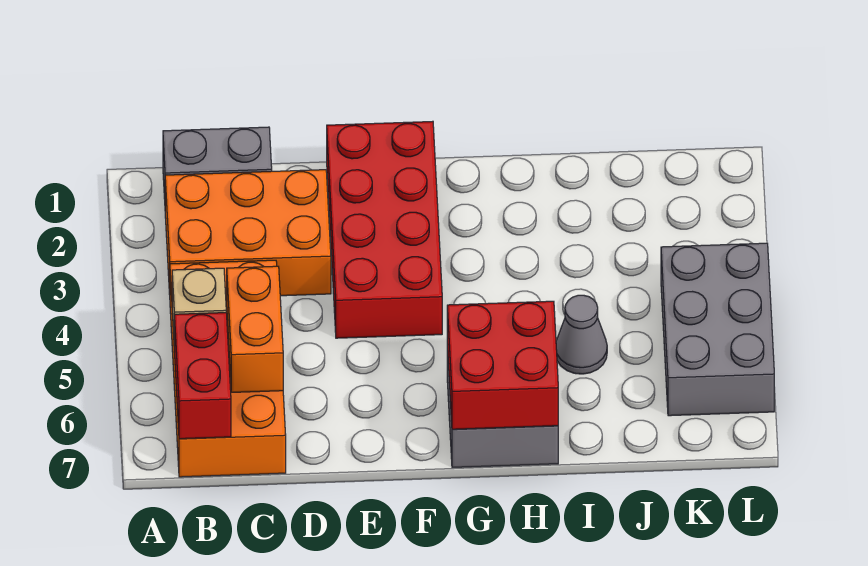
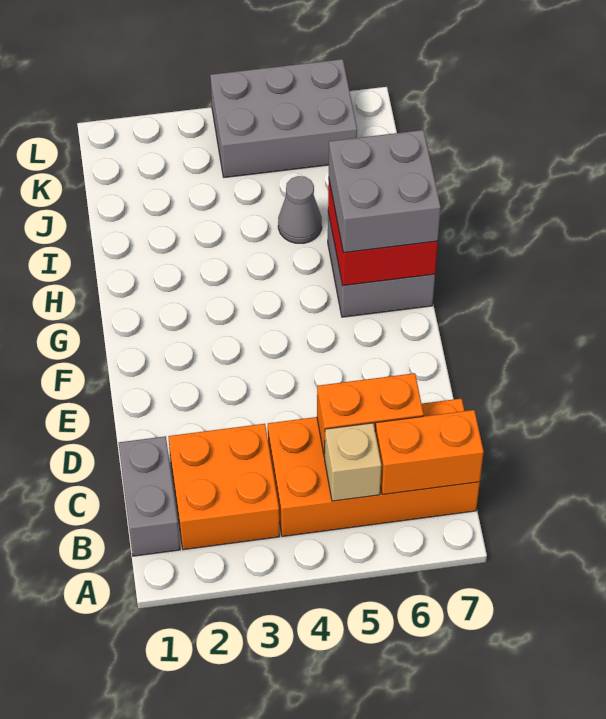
orange 2x3 brick [165,170,331,296] -> orange 2x2 brick [168,424,280,550]
red 1x2 brick [175,313,231,439] -> orange 1x2 brick [375,410,484,495]
red 2x4 brick [327,121,442,338] -> none
none -> grey 2x2 brick [329,130,441,253]

